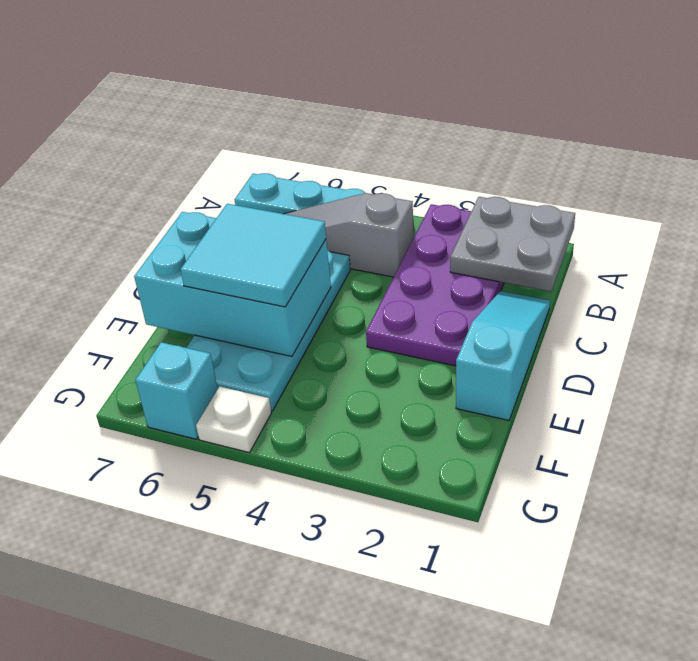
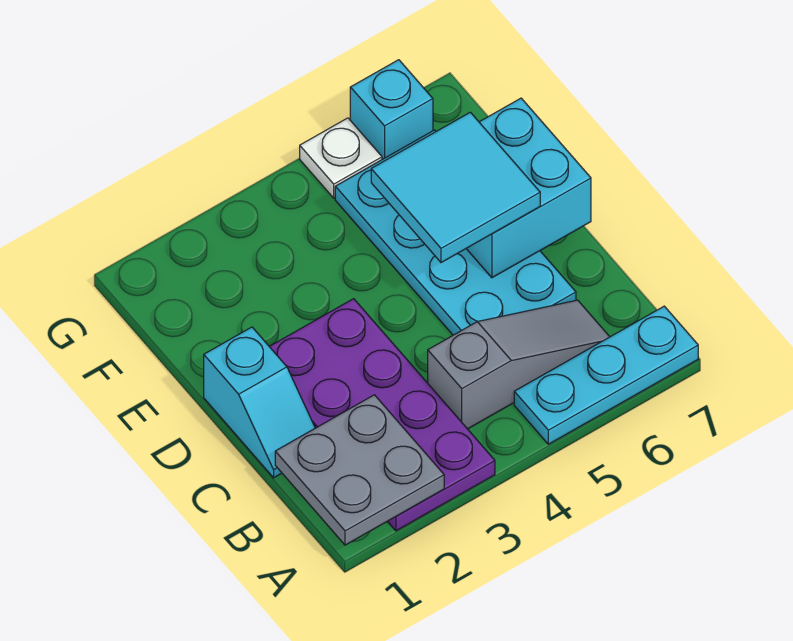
cyan 1x3 slope [456,291,550,420] -> cyan 1x2 slope [204,327,315,478]
cyan 2x3 brick [134,212,331,356] -> cyan 2x2 brick [466,98,591,278]

